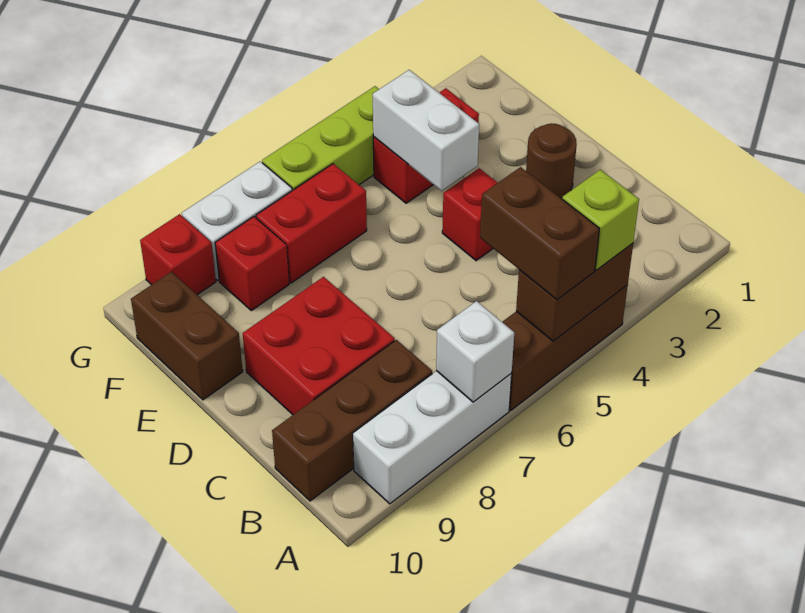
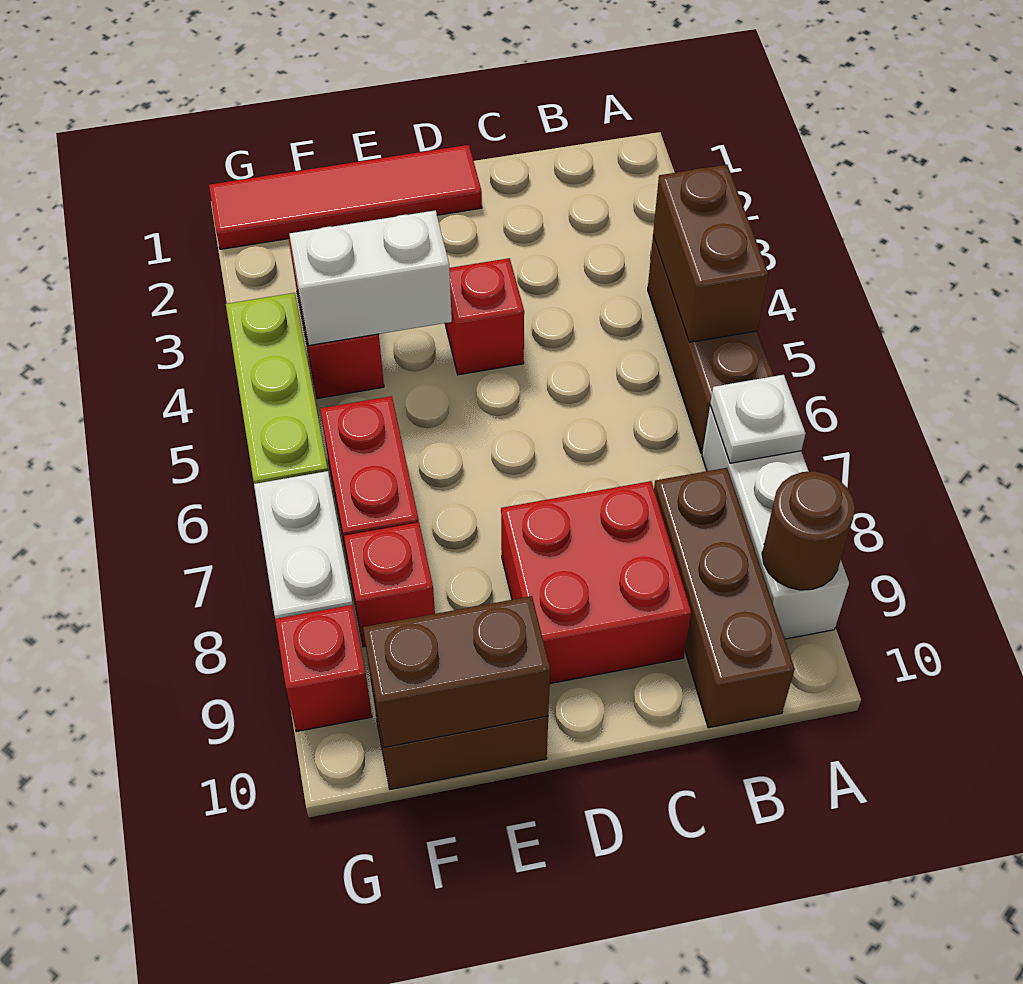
lime 1x1 brick [562,170,639,270] -> none
brown 1x2 brick [480,167,599,300] -> brown 1x2 brick moved to [363,596,550,747]
white 1x1 brick [436,301,514,402] -> white 1x1 plate [710,375,806,463]
none -> red 1x4 tile [209,145,482,249]
brown 1x1 round brick [526,123,577,198] -> brown 1x1 round brick moved to [762,471,855,590]

